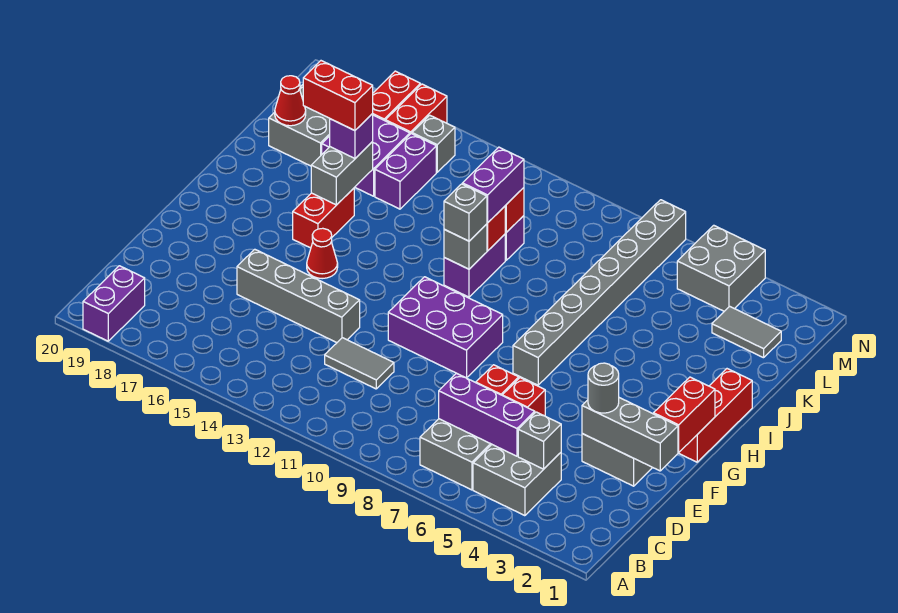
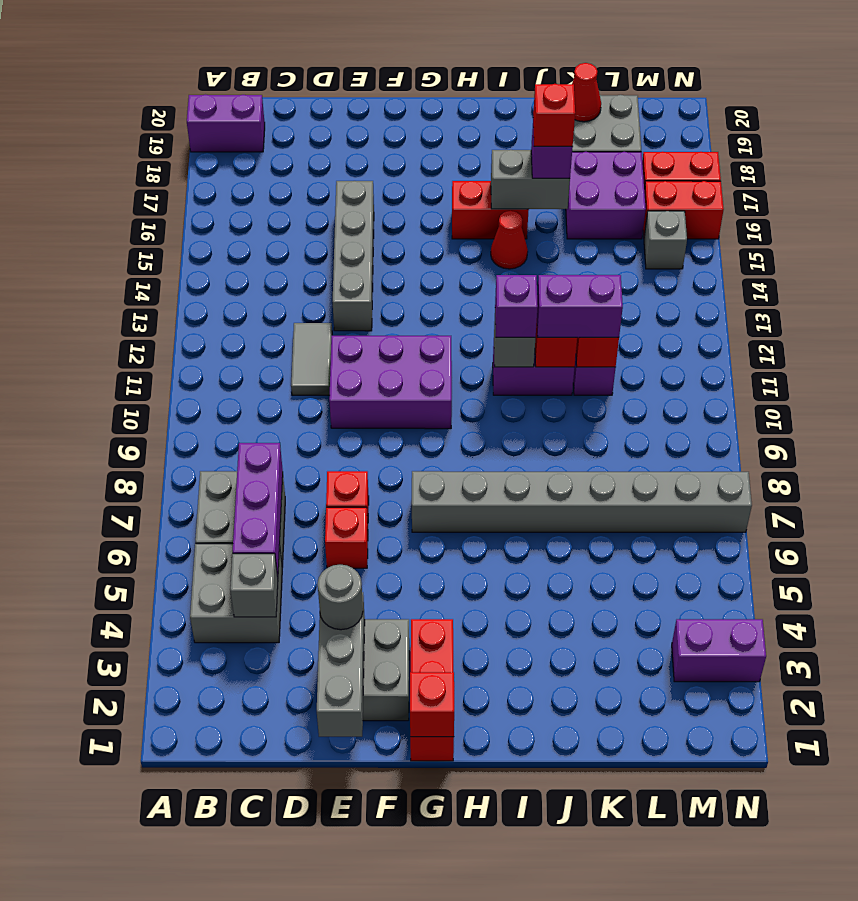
red 1x2 brick [654,377,715,452] -> red 1x1 brick [410,672,454,737]
purple 2x3 brick [388,277,503,378] -> purple 2x3 brick turned to [329,336,452,429]
red 1x3 brick [678,369,752,462] -> red 1x3 brick turned to [410,619,454,761]
red 1x1 cone [307,228,338,279] -> red 1x1 cone moved to [491,211,528,269]
grey 1x1 brick [444,184,487,241] -> purple 1x1 brick [495,275,538,337]
red 1x2 brick [303,61,373,131] -> red 1x1 brick [533,84,575,146]
purple 1x2 brick [375,134,436,209] -> purple 1x2 brick moved to [672,619,766,682]
grey 1x2 tile [712,306,781,358] -> none
grey 2x2 brick [677,225,765,311] -> none

